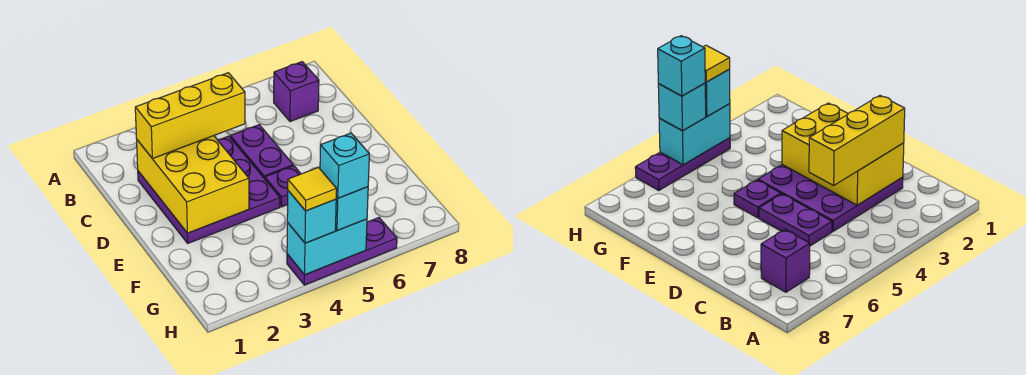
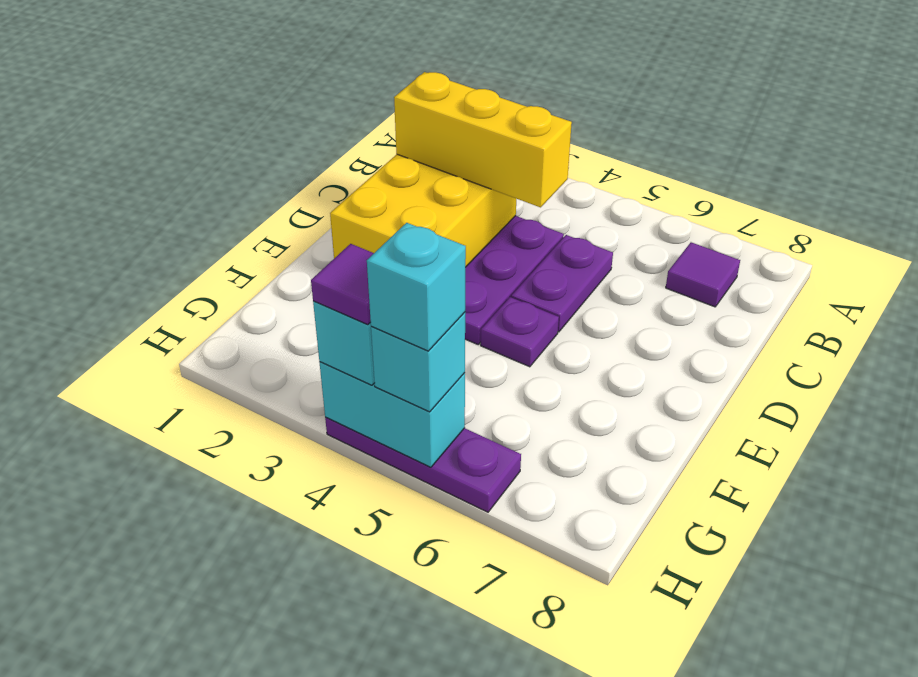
purple 1x1 brick [274,62,319,122] -> purple 1x1 tile [666,242,740,307]
yellow 1x1 tile [288,167,337,211] -> purple 1x1 tile [311,244,374,325]

